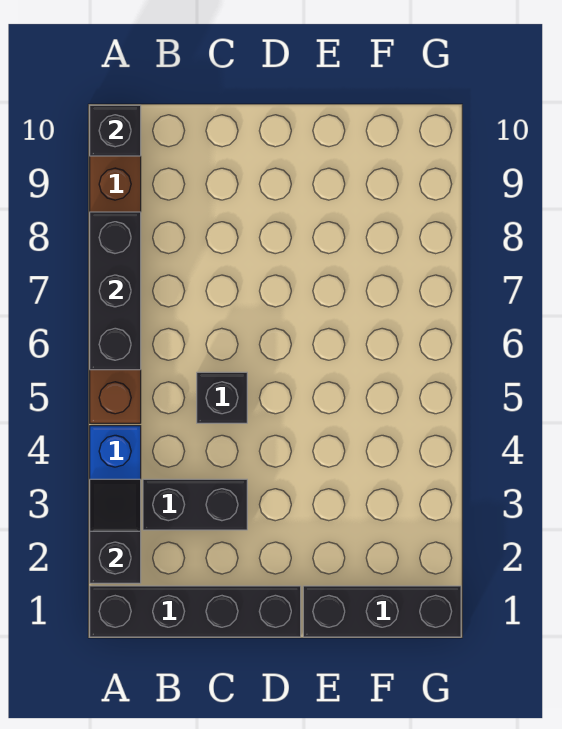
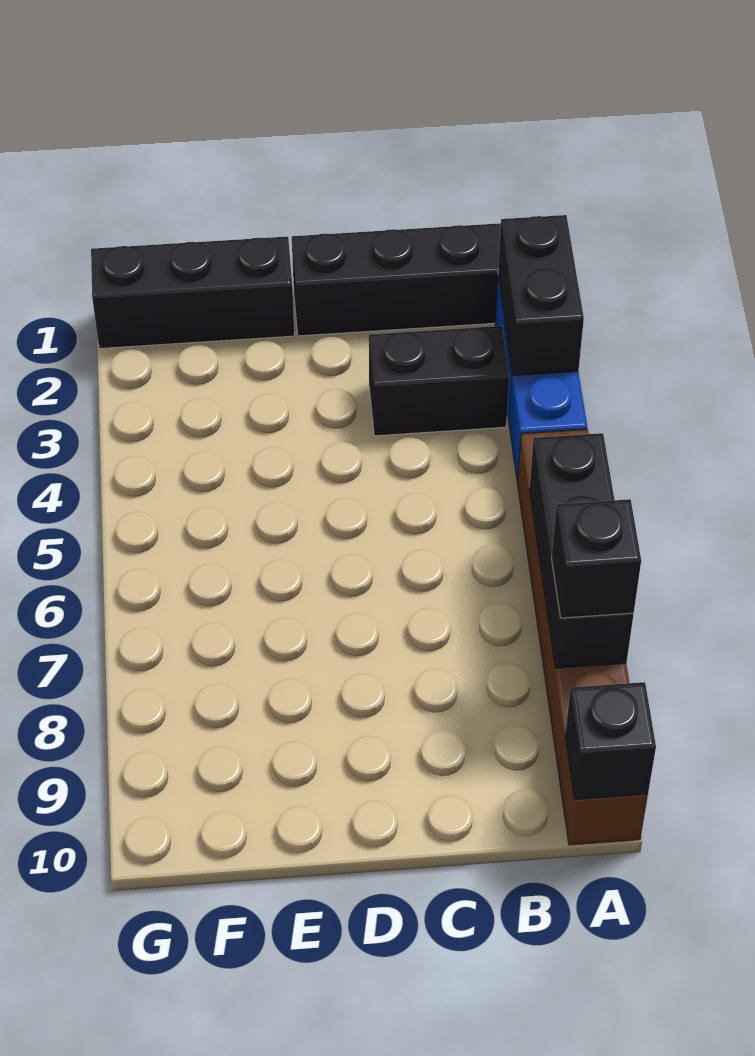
black 1x2 slope [90,479,141,583] -> black 1x2 brick [498,215,584,376]
black 1x1 brick [197,372,247,423] -> black 1x1 brick moved to [551,499,641,618]

